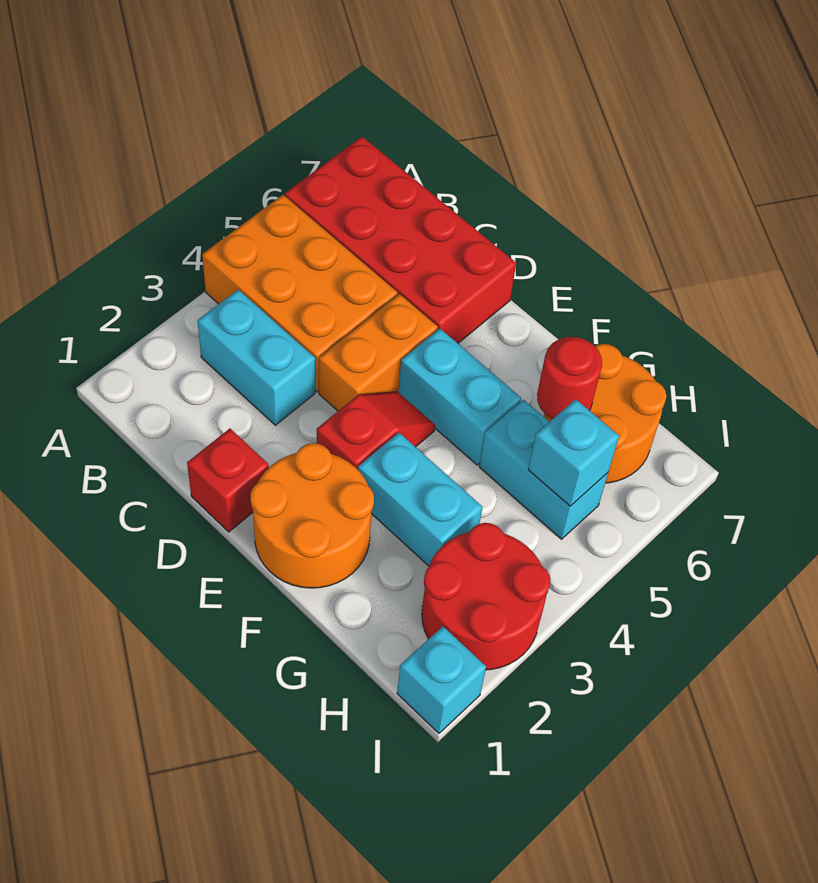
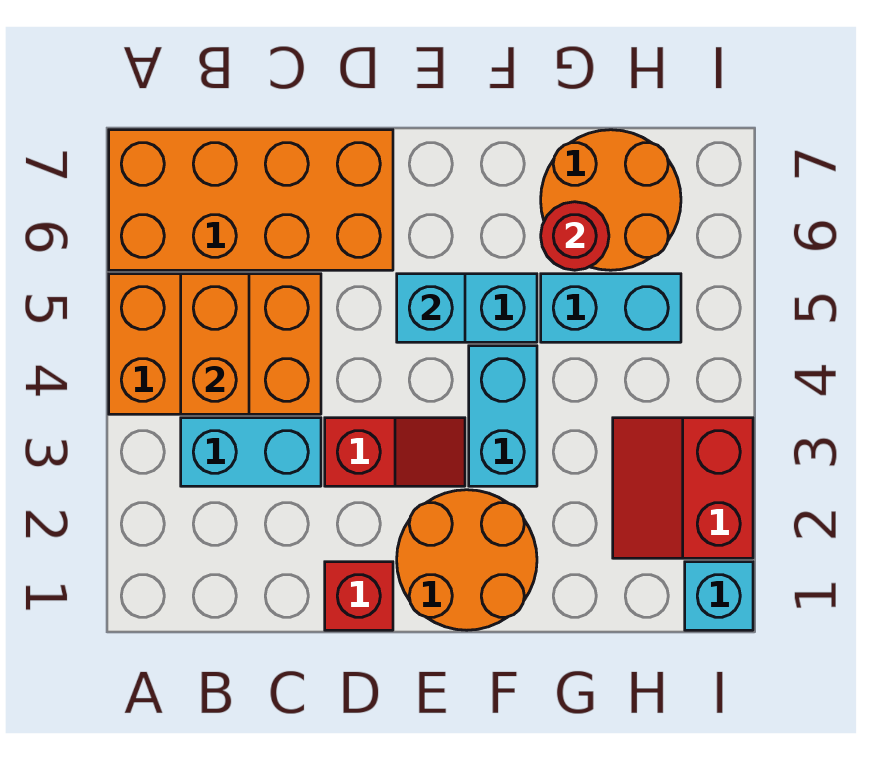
red 2x4 brick [285,137,516,343] -> orange 2x4 brick [109,130,393,270]
orange 1x2 brick [319,294,438,411] -> orange 1x2 brick moved to [181,274,249,414]
red 1x2 slope [317,391,435,470] -> red 1x2 slope turned to [325,418,465,486]
cyan 1x2 brick [358,433,482,566] -> cyan 1x2 brick turned to [469,346,537,486]
red 2x2 round brick [422,523,551,670] -> red 2x2 slope [613,418,753,558]
cyan 1x1 brick [528,399,619,506] -> cyan 1x1 brick moved to [397,274,465,342]

